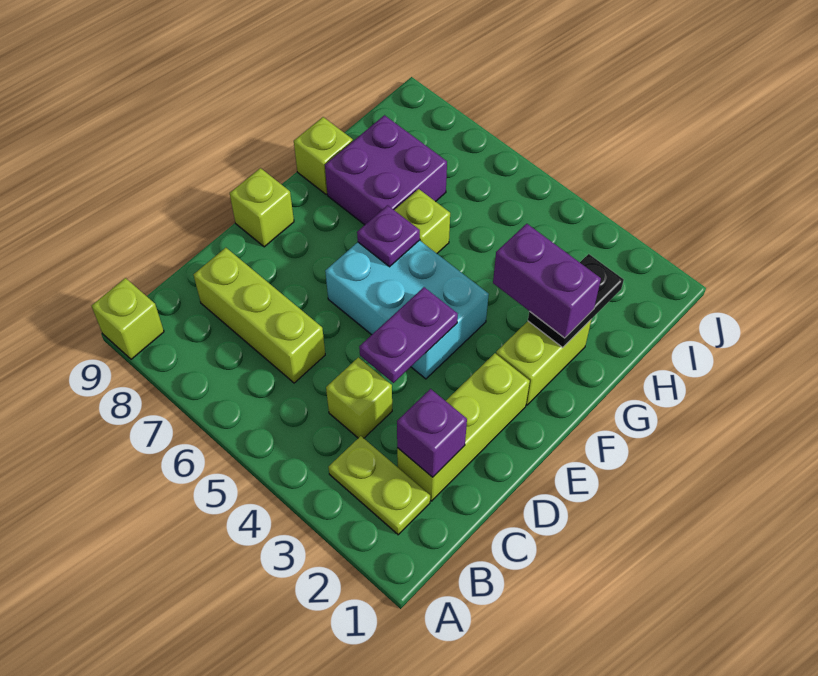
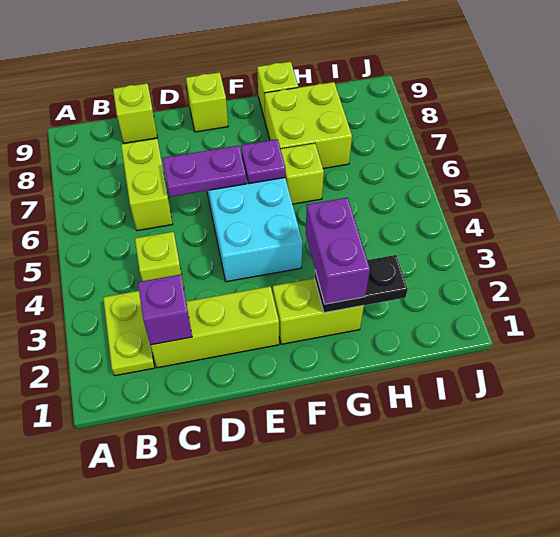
lime 1x1 brick [92,278,164,359] -> lime 1x1 brick moved to [113,83,158,143]
lime 1x3 brick [193,248,325,383] -> lime 1x2 brick [121,139,173,231]
purple 1x2 plate [359,287,458,383] -> purple 1x2 plate moved to [163,145,247,197]
purple 2x2 brick [325,115,447,225] -> lime 2x2 brick [264,82,352,169]

